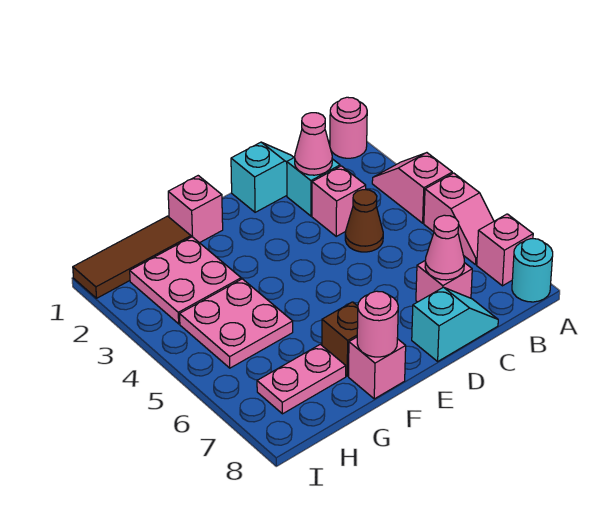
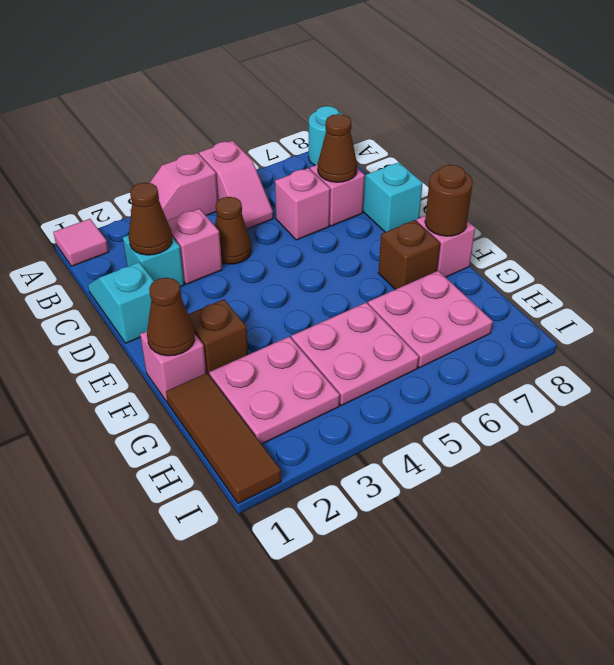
pink 1x1 round brick [330,97,367,158] -> pink 1x1 tile [53,219,108,266]
pink 1x2 slope [424,173,494,265] -> pink 1x2 slope turned to [199,141,273,229]
pink 1x1 brick [477,214,533,286] -> pink 1x1 brick moved to [275,168,330,240]
pink 1x1 cone [295,113,332,175] -> brown 1x1 cone [129,183,172,255]
pink 1x1 cone [425,215,464,280] -> brown 1x1 cone [318,114,357,182]
none -> brown 1x1 cone [147,278,195,356]
none -> brown 1x1 brick [188,299,248,376]
pink 1x1 round brick [357,291,398,357] -> brown 1x1 round brick [425,165,473,236]
pink 1x2 plate [257,344,346,414] -> pink 2x2 plate [368,271,493,368]

